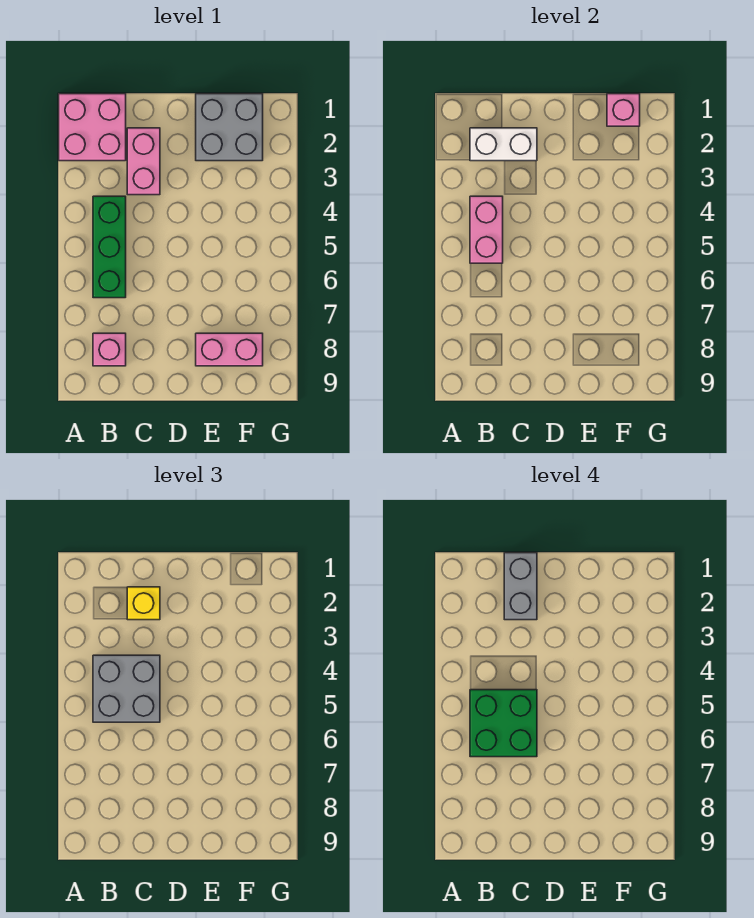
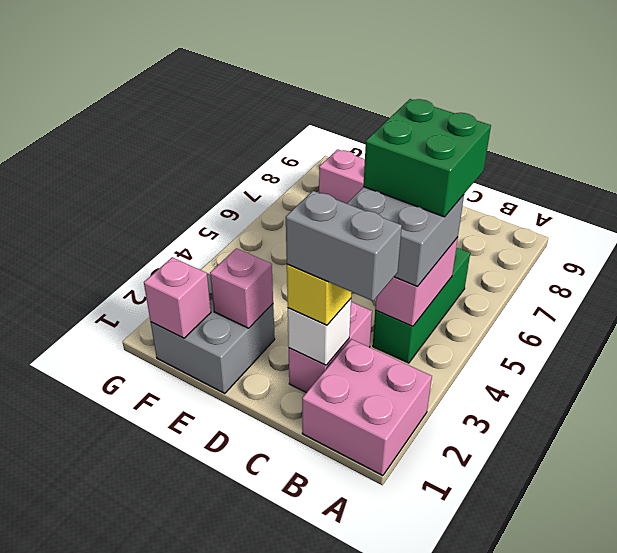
white 1x2 brick [470,128,537,161] -> white 1x1 brick [288,299,351,365]
pink 1x1 brick [93,333,126,366] -> pink 1x1 brick moved to [210,248,273,328]
grey 1x2 brick [504,553,537,620] -> grey 1x2 brick turned to [286,191,402,301]

